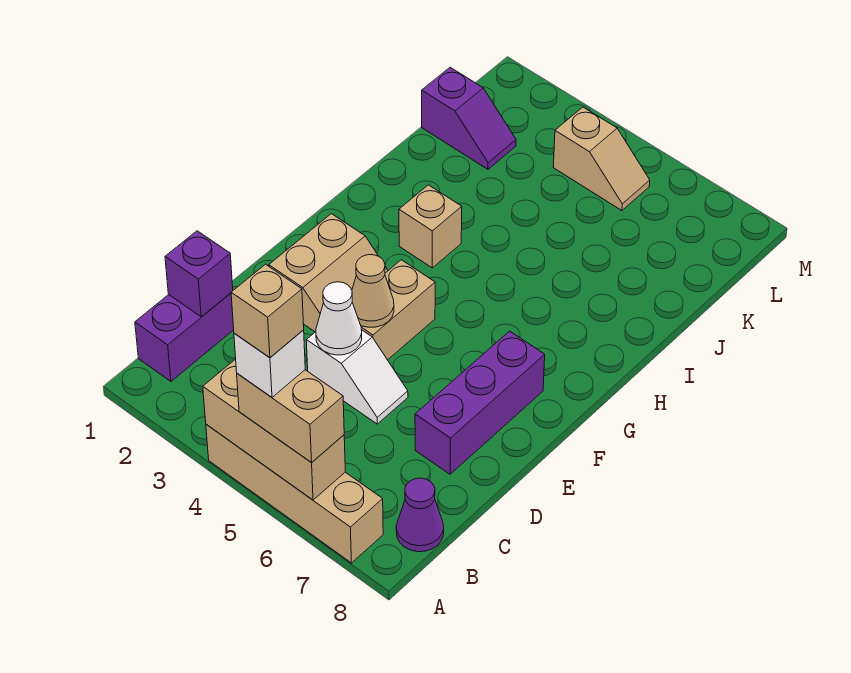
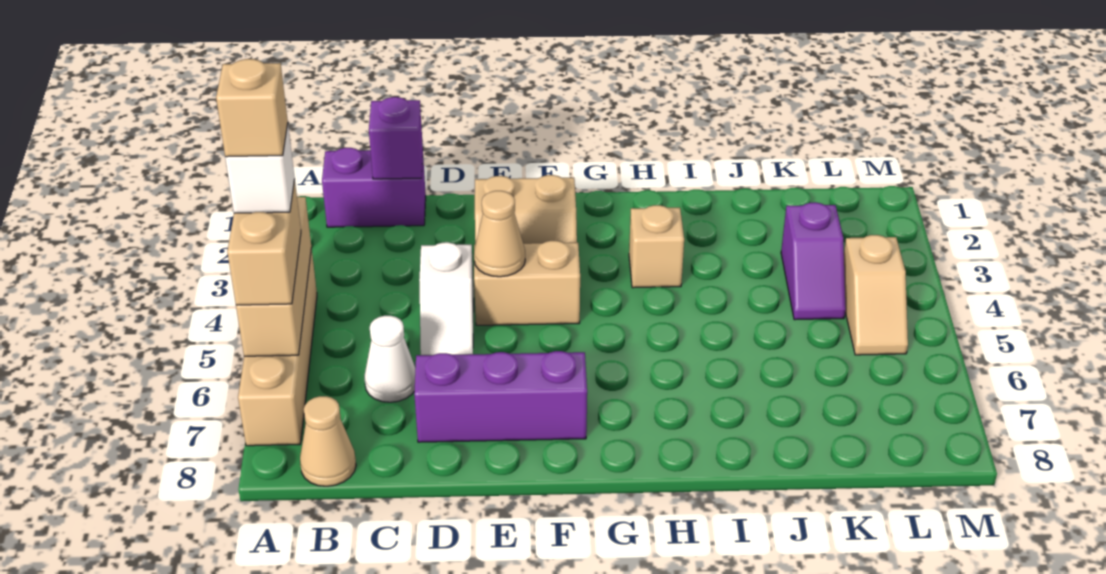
purple 1x1 cone [396,478,444,552] -> tan 1x1 cone [300,396,356,486]
white 1x1 cone [316,282,362,355] -> white 1x1 cone moved to [364,316,416,402]
purple 1x2 slope [422,67,516,169] -> purple 1x2 slope moved to [781,202,846,320]

